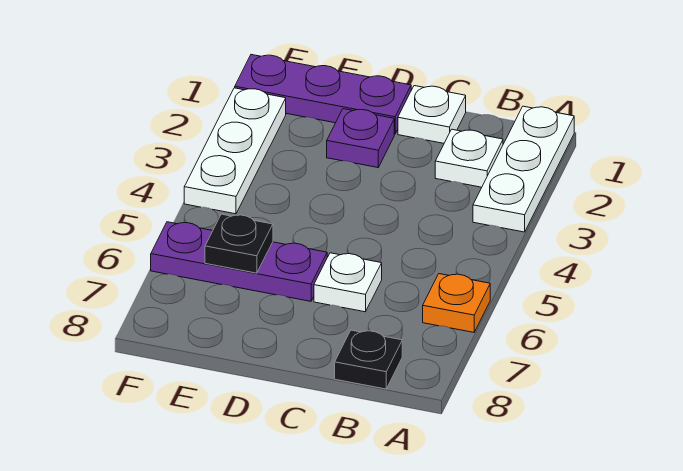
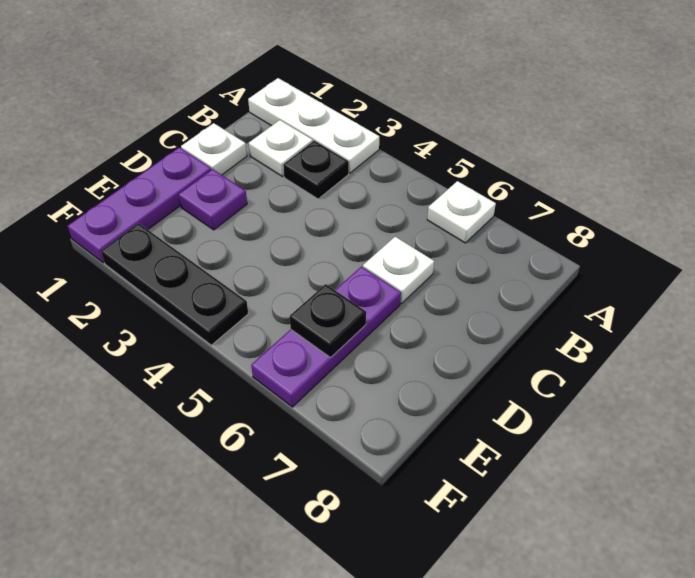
orange 1x1 plate [423,274,490,332] -> white 1x1 plate [427,181,496,243]
black 1x1 plate [335,330,402,389] -> black 1x1 plate moved to [283,141,349,199]
white 1x3 plate [184,88,286,214] -> black 1x3 plate [101,223,248,345]

